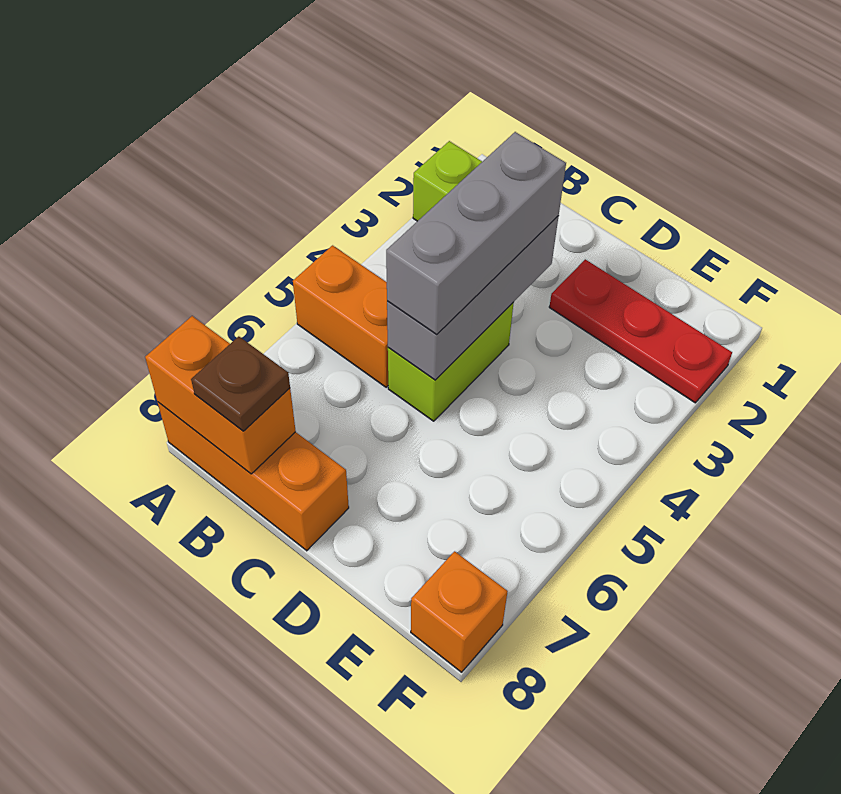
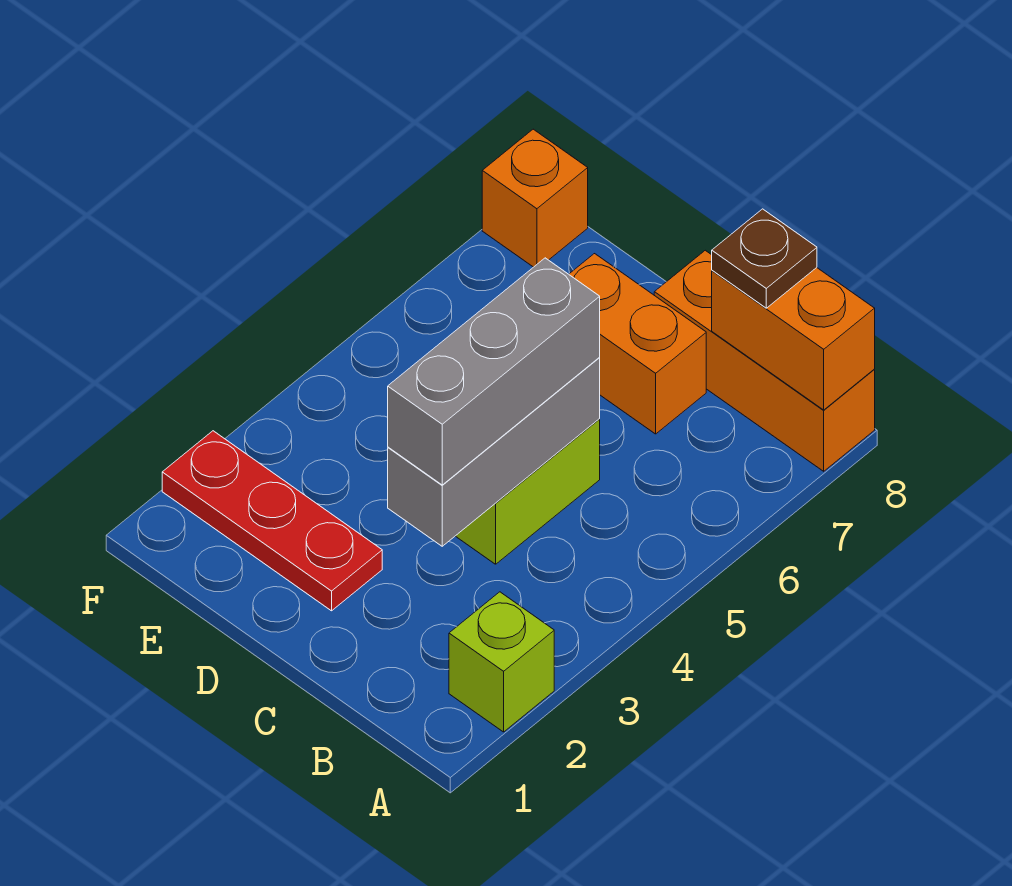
orange 1x2 brick [293,245,388,387] -> orange 1x2 brick moved to [569,254,706,434]

